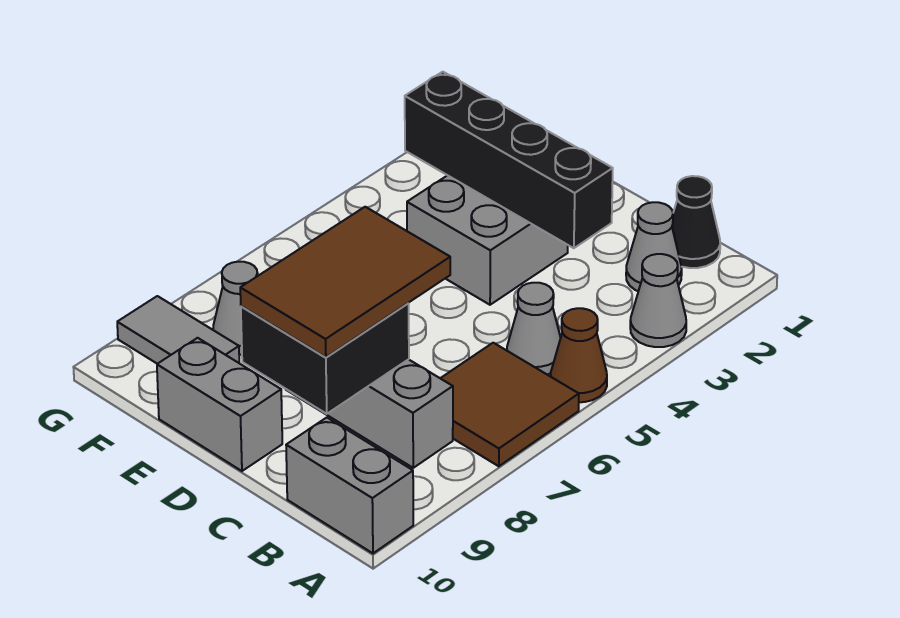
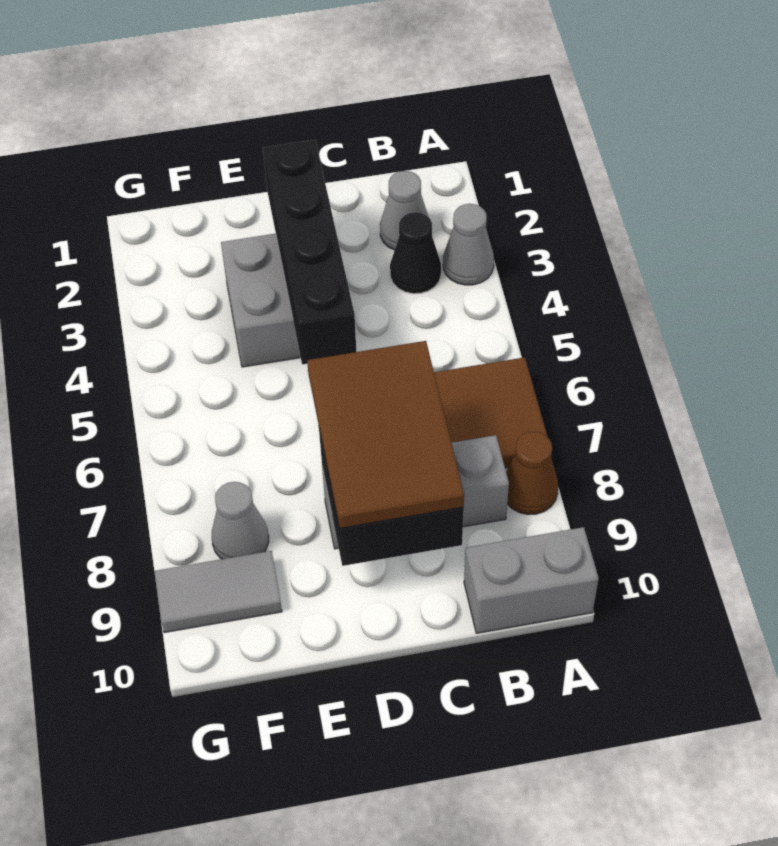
brown 1x1 cone [551,308,607,402] -> brown 1x1 cone moved to [506,432,558,515]
black 1x1 cone [672,176,720,268] -> black 1x1 cone moved to [390,212,441,294]
grey 1x1 cone [507,283,561,374] -> none
black 1x4 brick [405,72,613,248] -> black 1x4 brick turned to [263,140,356,364]
grey 1x2 brick [157,338,282,471] -> none

